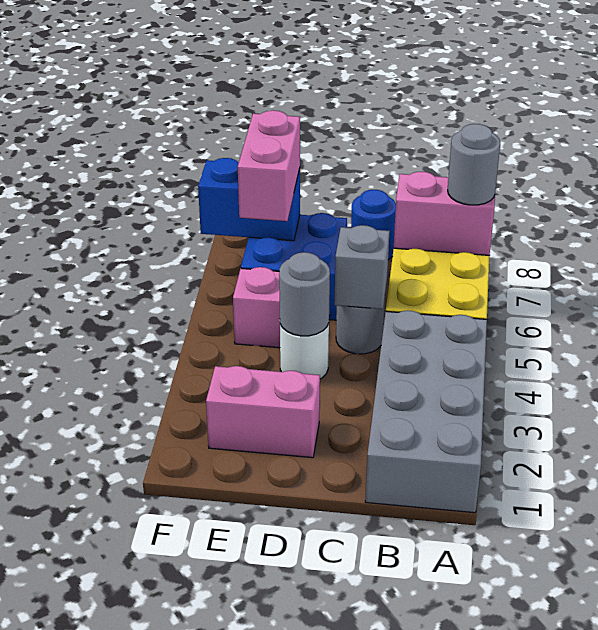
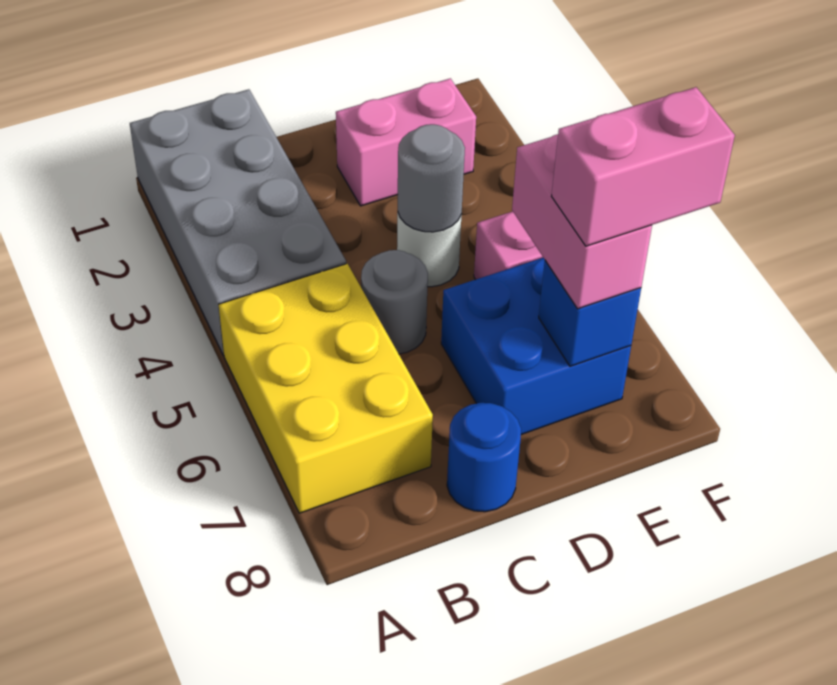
pink 1x2 brick [394,172,495,255] -> pink 1x2 brick moved to [551,87,735,246]
grey 1x1 round brick [448,124,500,205] -> none
grey 1x1 brick [334,225,390,309] -> none
blue 1x2 brick [198,158,300,241] -> blue 1x1 brick [539,261,641,366]

